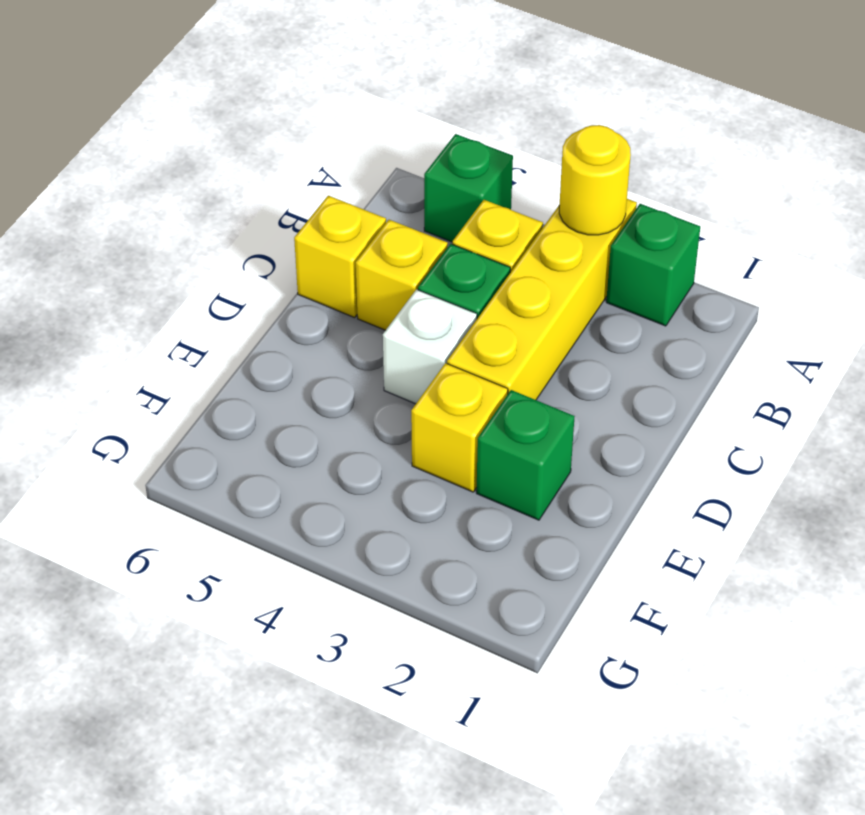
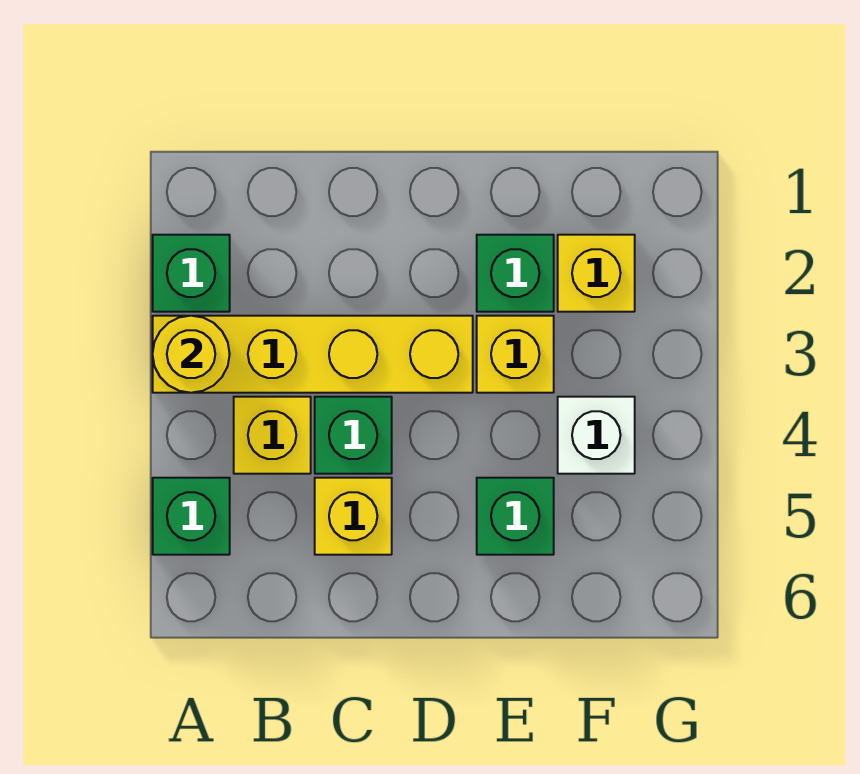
yellow 1x1 brick [294,196,386,318] -> yellow 1x1 brick moved to [558,235,635,312]
white 1x1 brick [383,290,477,404] -> white 1x1 brick moved to [558,397,635,474]
none -> green 1x1 brick [477,478,554,555]

